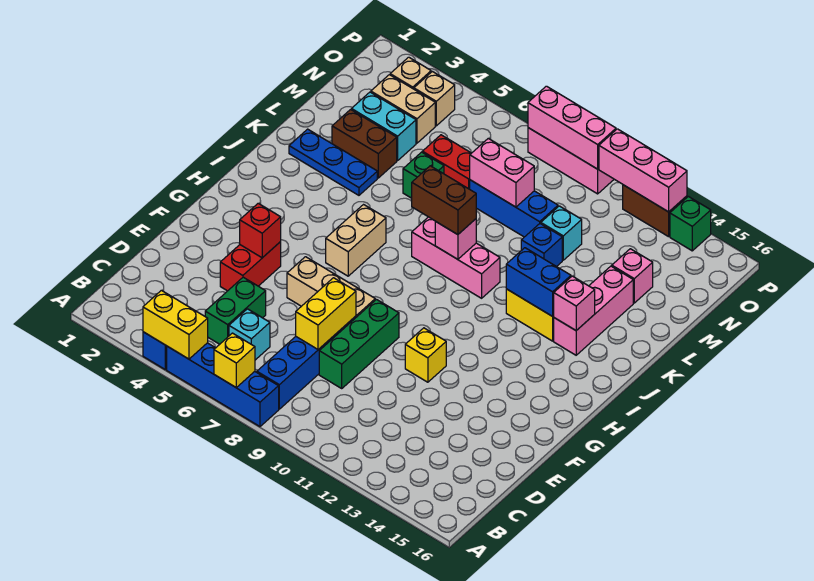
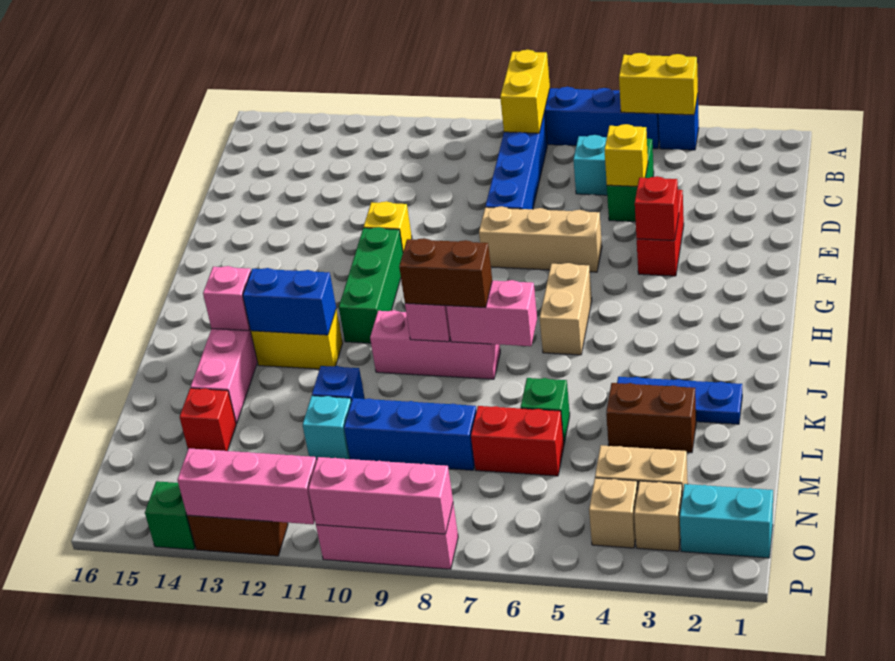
yellow 1x1 brick [214,333,255,387] -> yellow 1x1 brick moved to [605,124,648,187]
yellow 1x2 brick [296,278,356,349] -> yellow 1x2 brick moved to [500,50,550,133]
green 1x3 brick [319,300,399,388] -> green 1x3 brick moved to [339,227,403,343]
cyan 1x2 brick [352,92,416,161] -> cyan 1x2 brick moved to [680,484,773,558]
pink 1x2 brick [470,138,534,207] -> pink 1x2 brick moved to [446,280,537,346]
pink 1x1 brick [612,249,653,303] -> red 1x1 brick [180,388,236,451]

